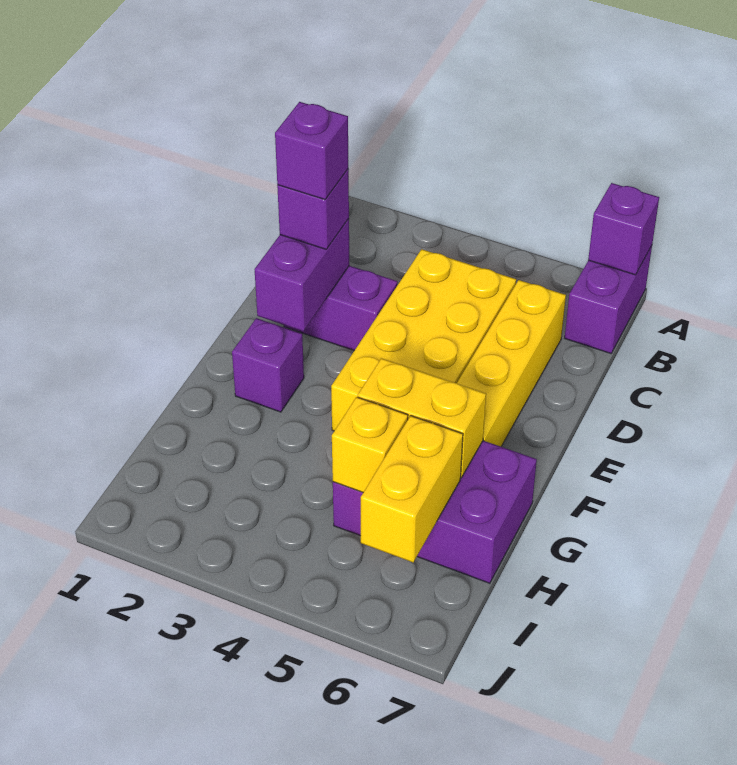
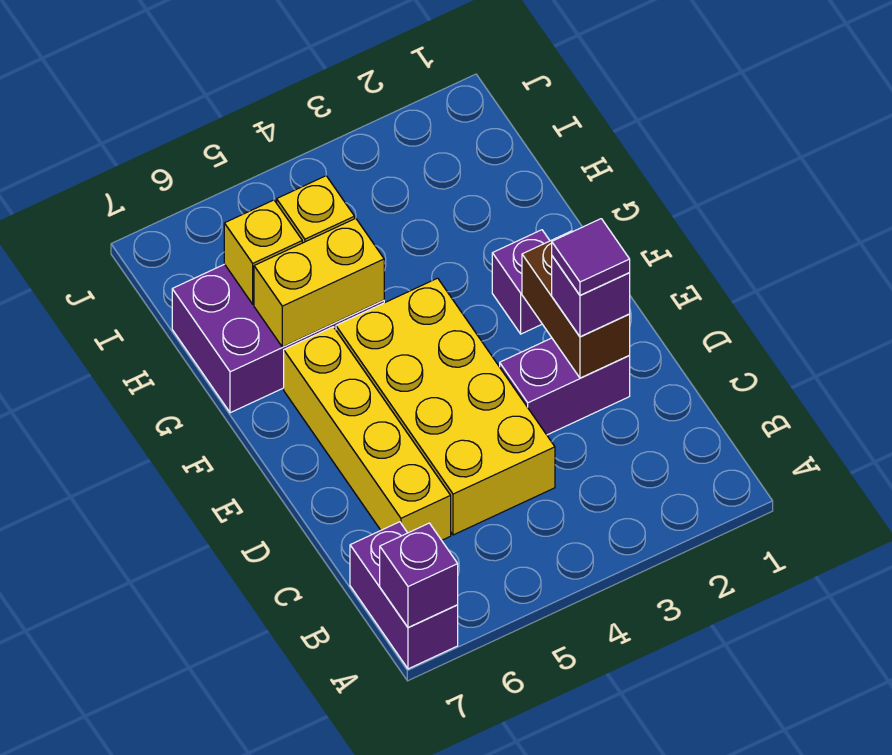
purple 1x2 brick [255,219,349,331] -> brown 1x2 brick [522,231,630,378]
purple 1x1 brick [275,102,348,200] -> purple 1x1 tile [552,219,630,295]
yellow 1x2 brick [361,416,463,562] -> yellow 1x1 brick [224,200,302,304]

